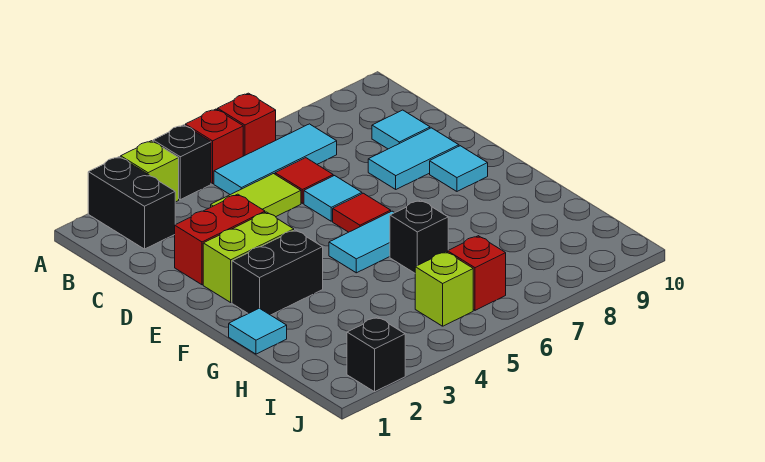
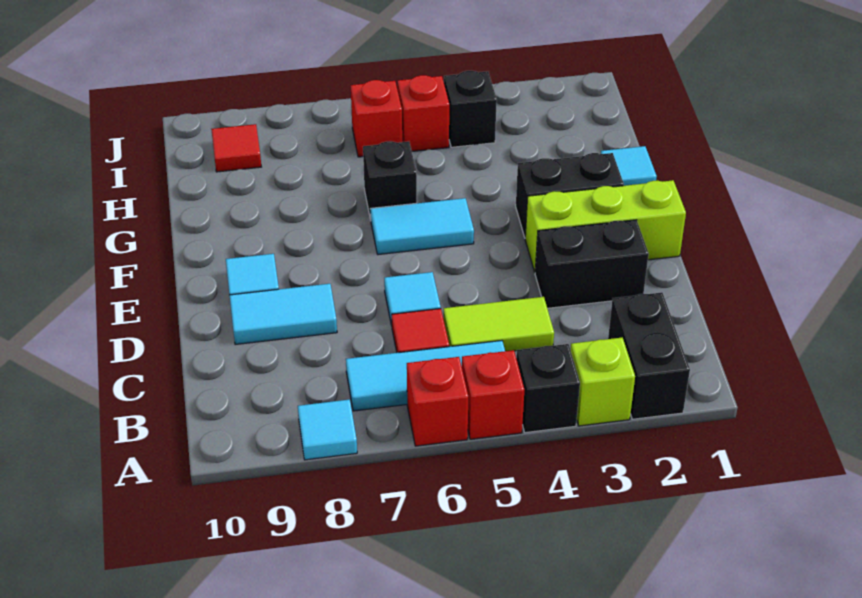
cyan 1x1 tile [372,110,430,149] -> cyan 1x1 tile moved to [298,399,357,460]
red 1x2 brick [175,194,265,285] -> black 1x2 brick [535,220,649,308]
lime 1x2 brick [203,212,294,302] -> lime 1x3 brick [525,180,686,272]
red 1x1 tile [333,193,391,232] -> red 1x1 tile moved to [211,124,261,172]
lime 1x1 brick [415,252,473,326] -> red 1x1 brick [398,75,449,151]
black 1x1 brick [347,317,405,392] -> black 1x1 brick moved to [444,71,497,147]

